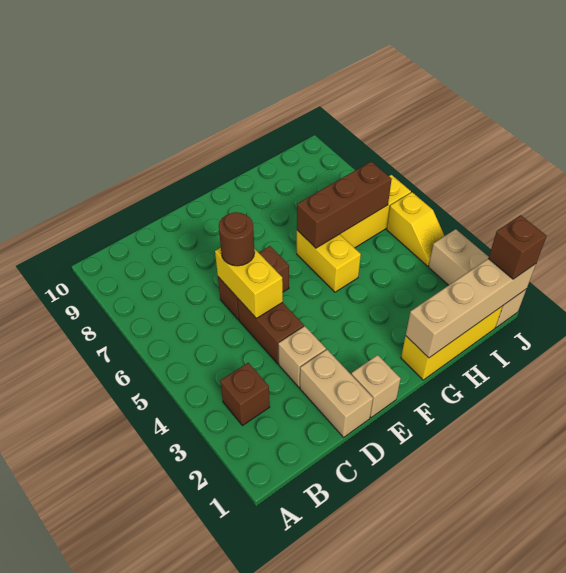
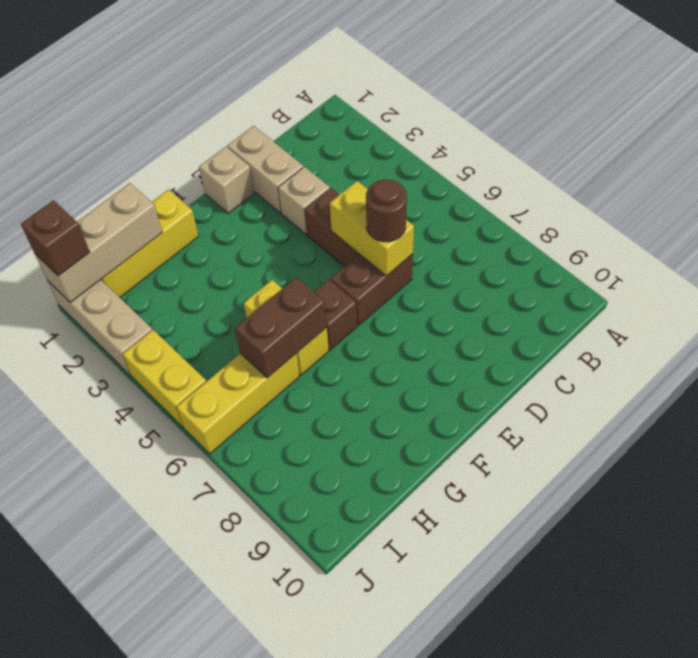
brown 1x1 brick [220,363,270,426] -> brown 1x1 brick moved to [314,280,357,350]
tan 1x4 brick [406,259,536,358] -> tan 1x3 brick [35,183,162,302]
brown 1x3 brick [297,161,392,248] -> brown 1x2 brick [235,277,327,378]
yellow 1x2 slope [387,192,444,266] -> yellow 1x2 brick [123,330,206,427]

